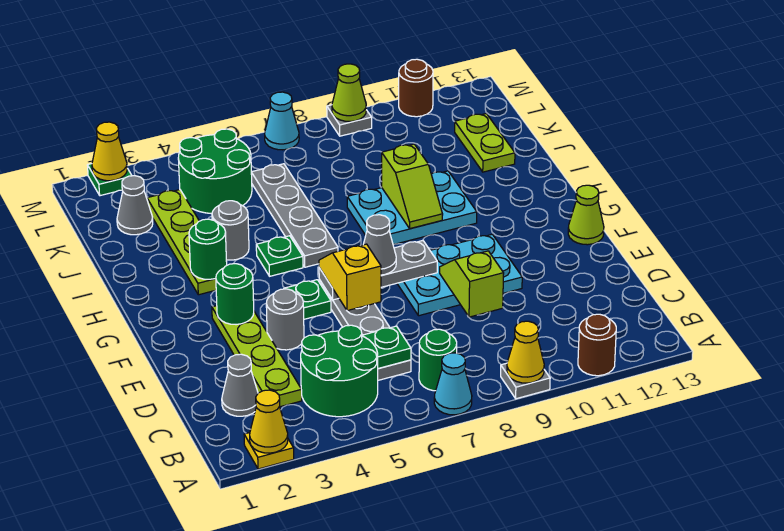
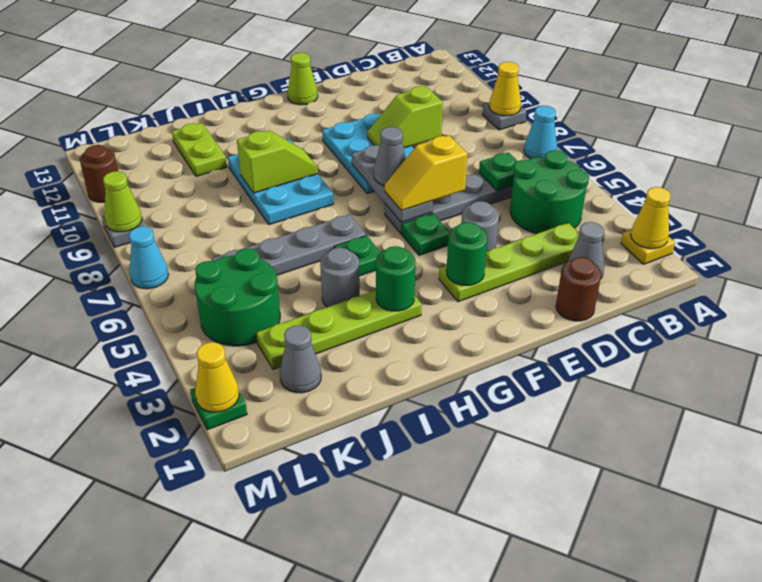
brown 1x1 round brick [578,314,616,376] -> brown 1x1 round brick moved to [556,257,601,321]
green 1x1 round brick [419,329,457,391] -> none
lime 1x2 plate [455,114,515,172] -> lime 1x2 plate turned to [172,123,227,176]

